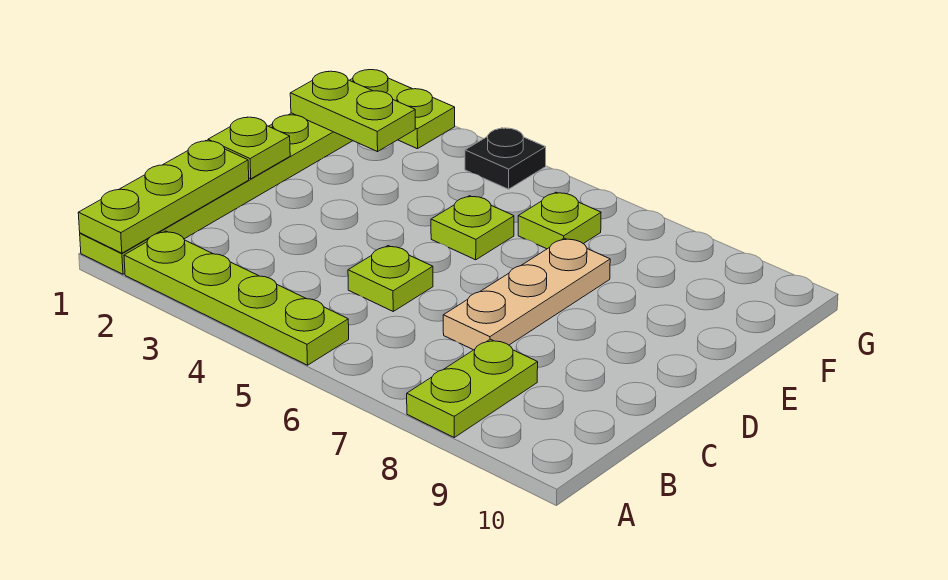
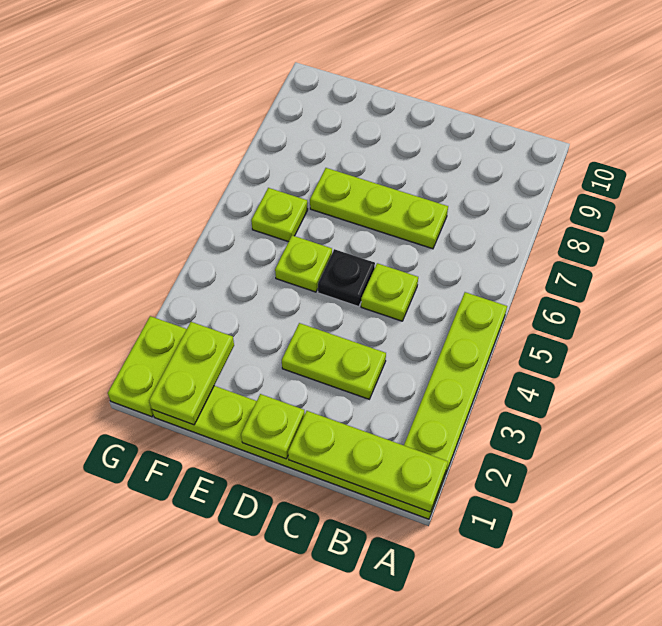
lime 1x2 plate [407,339,538,437] -> lime 1x2 plate moved to [282,323,386,399]
tan 1x3 plate [443,238,610,350] -> lime 1x3 plate [310,168,448,249]
black 1x1 plate [465,128,546,189] -> black 1x1 plate moved to [318,249,375,307]

